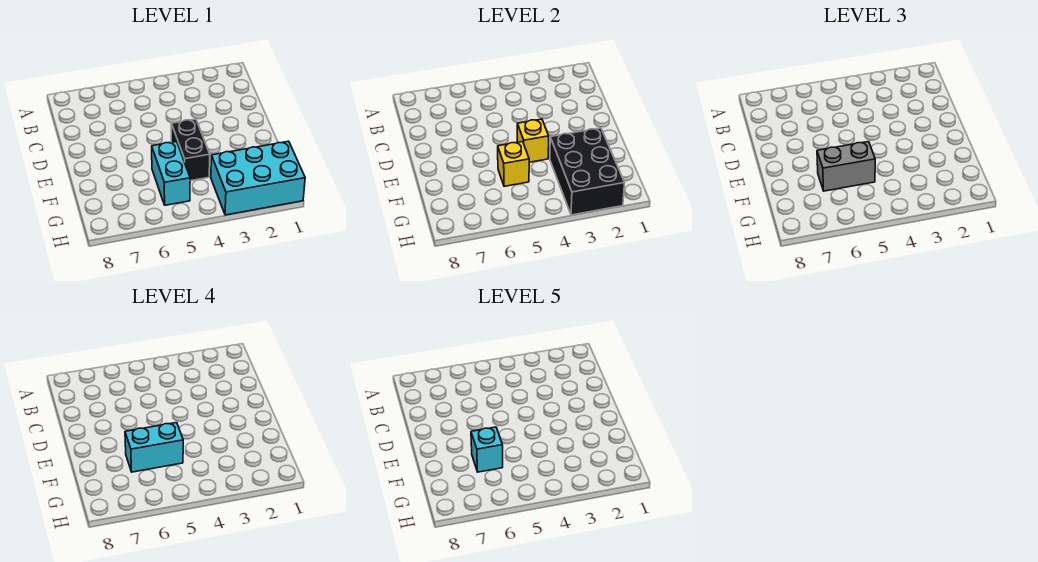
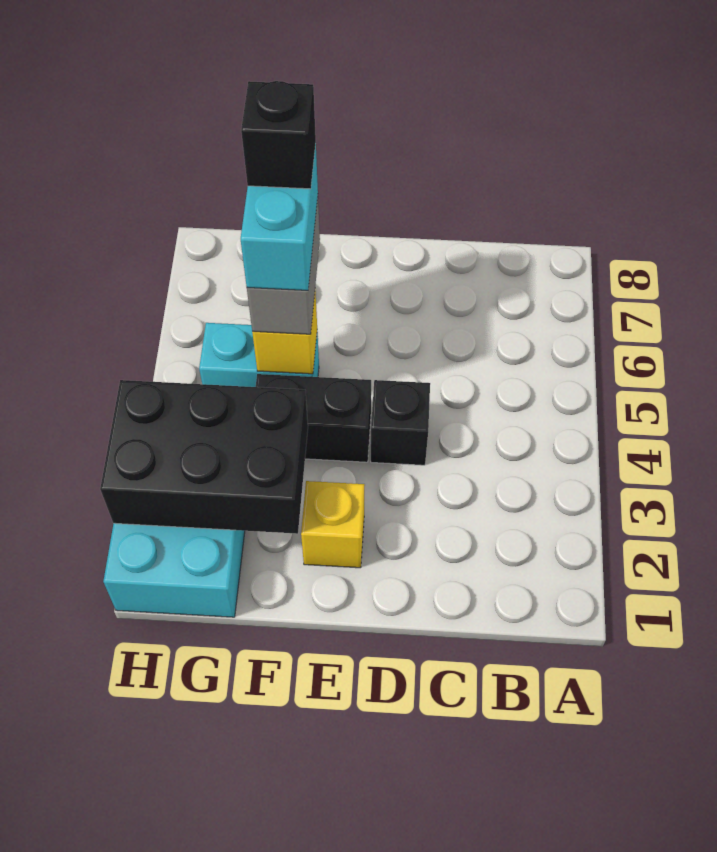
none -> black 1x1 brick [371,380,430,465]
yellow 1x1 brick [517,119,549,162] -> yellow 1x1 brick moved to [301,481,365,568]
cyan 1x1 brick [471,427,503,472] -> black 1x1 brick [241,81,316,189]

